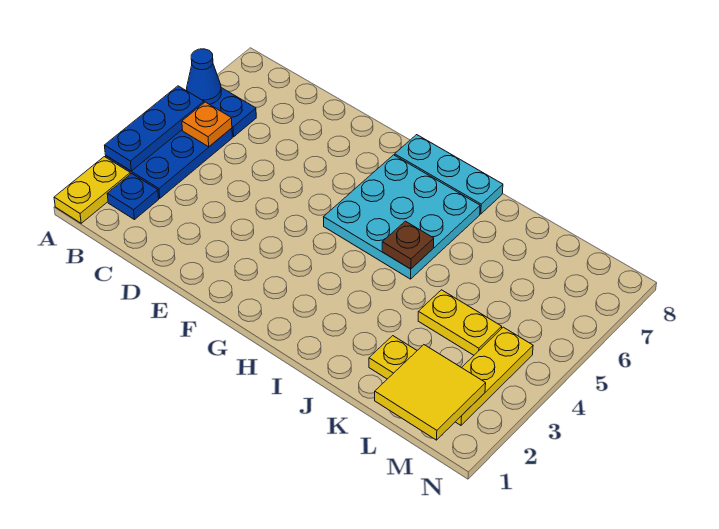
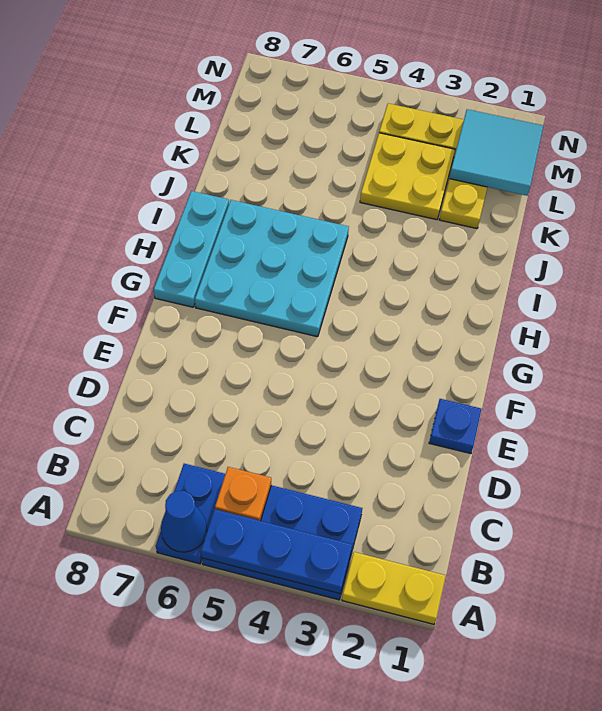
blue 1x1 plate [107,174,159,220] -> blue 1x1 plate moved to [429,399,482,454]
brown 1x1 plate [382,221,434,269] -> none
yellow 1x2 plate [418,290,502,355] -> yellow 2x2 plate [360,133,455,220]
yellow 2x2 tile [375,345,486,440] -> cyan 2x2 tile [450,109,543,196]

